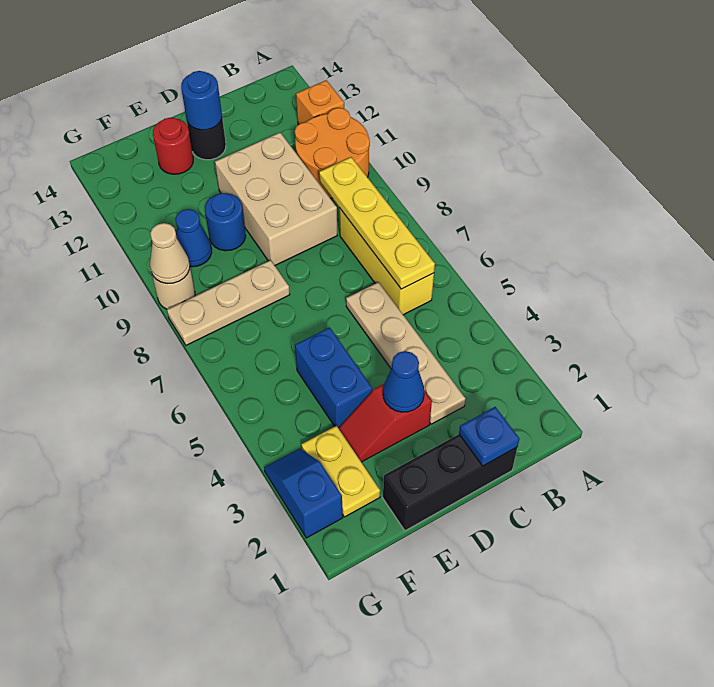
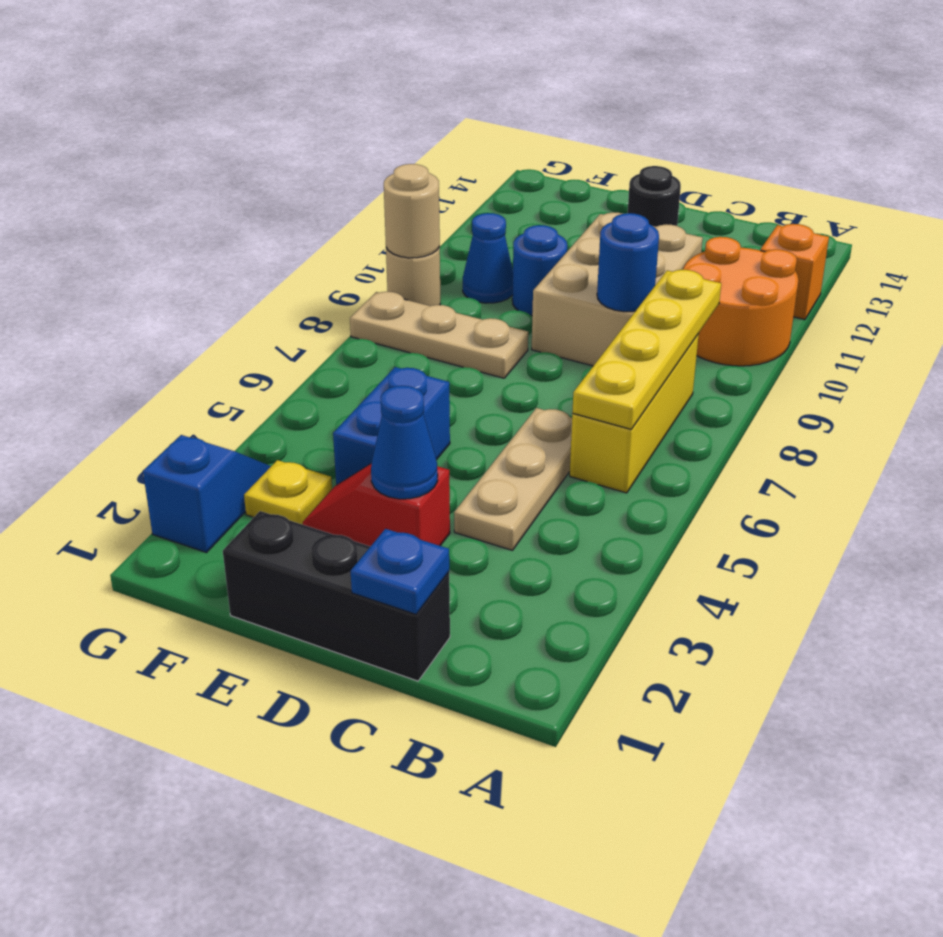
tan 1x4 plate [346,282,465,424] -> tan 1x3 plate [454,408,572,550]
blue 1x1 round brick [181,71,222,130] -> blue 1x1 round brick moved to [597,213,659,312]
red 1x1 round brick [153,118,193,174] -> none
yellow 1x2 plate [301,426,380,517] -> yellow 1x1 plate [244,460,332,524]
tan 1x1 cone [150,223,190,284] -> tan 1x1 round brick [384,164,440,258]

